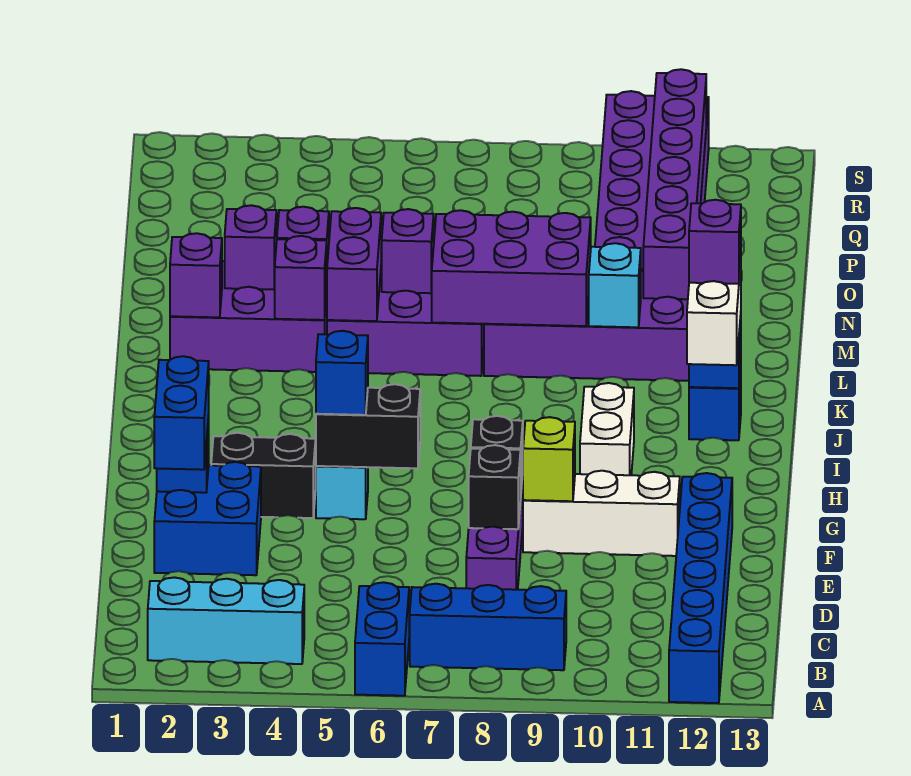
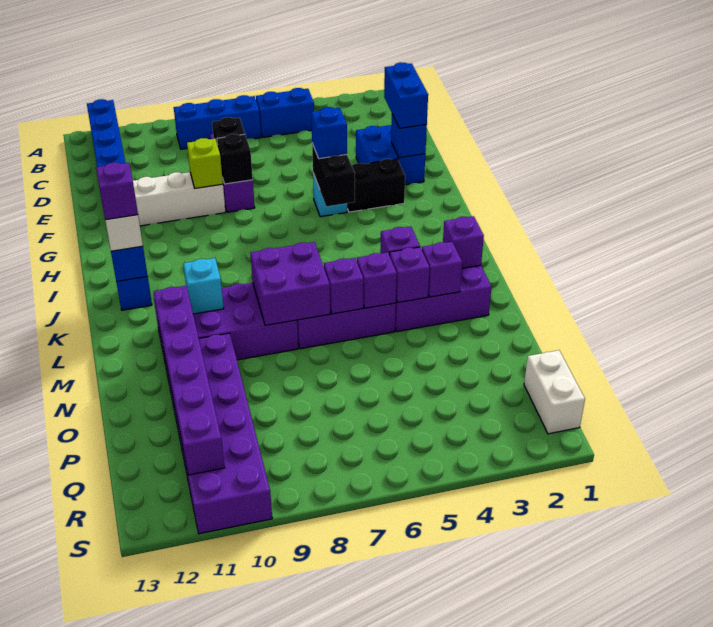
blue 1x2 brick [355,582,409,696] -> blue 1x2 brick turned to [256,88,314,137]
cyan 1x3 brick [148,577,304,664] -> none
black 1x2 brick [316,384,420,468] -> black 1x2 brick turned to [312,143,355,206]
white 1x2 brick [580,383,634,475] -> white 1x2 brick moved to [524,350,585,434]
purple 1x2 brick [327,208,381,321] -> purple 1x1 brick [357,252,397,308]
purple 2x3 brick [432,210,591,326] -> purple 2x2 brick [250,242,330,326]

